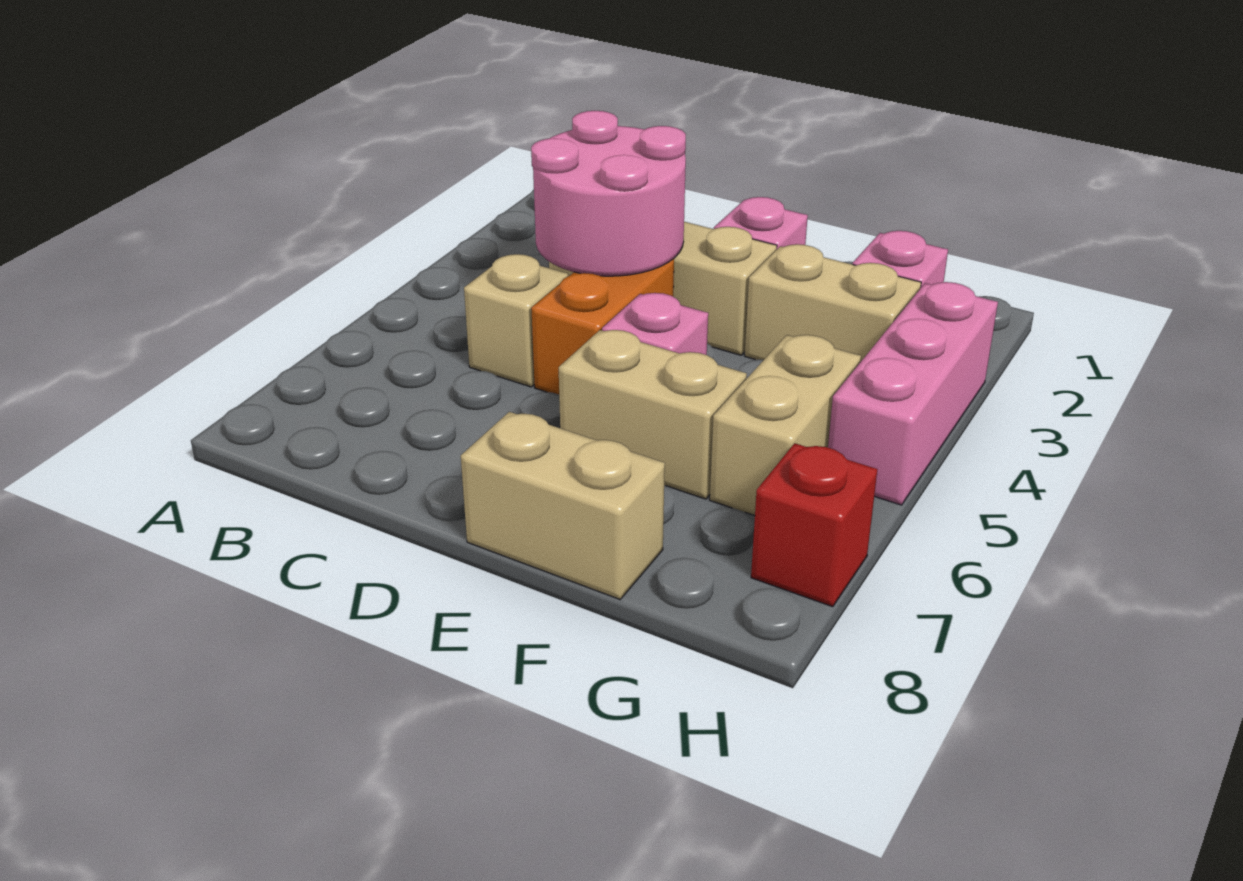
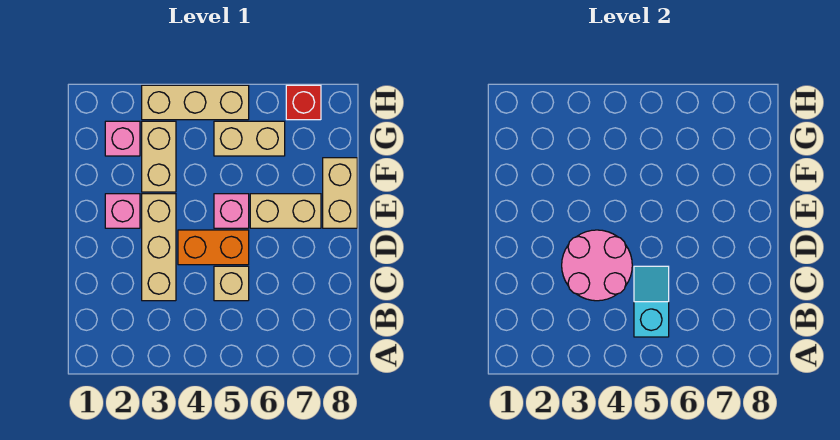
none -> cyan 1x2 slope [634,266,669,337]
tan 1x2 brick [559,330,747,499] -> tan 1x2 brick turned to [250,194,321,228]
pink 1x3 brick [828,282,998,505] -> tan 1x3 brick [142,85,249,120]

